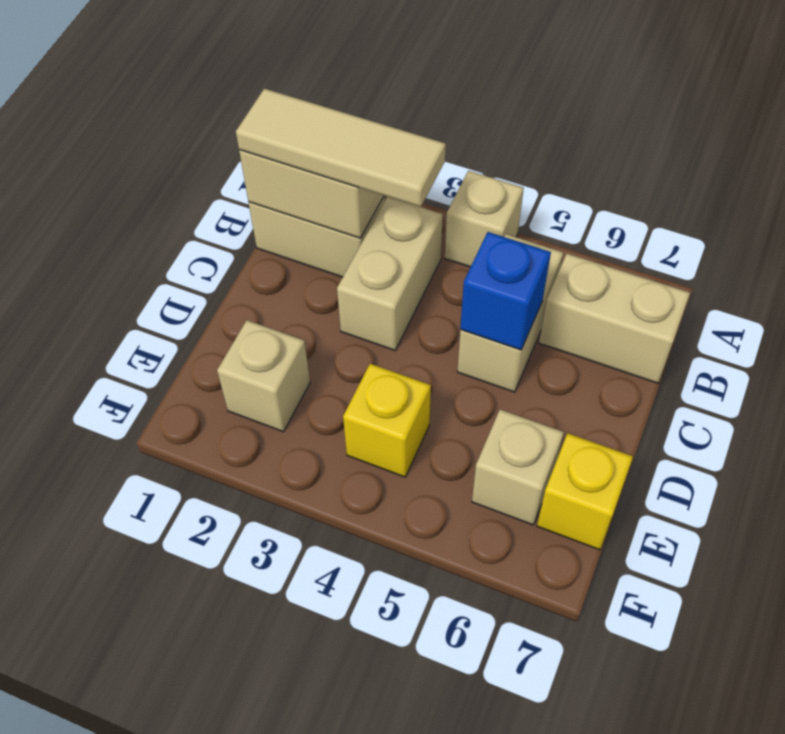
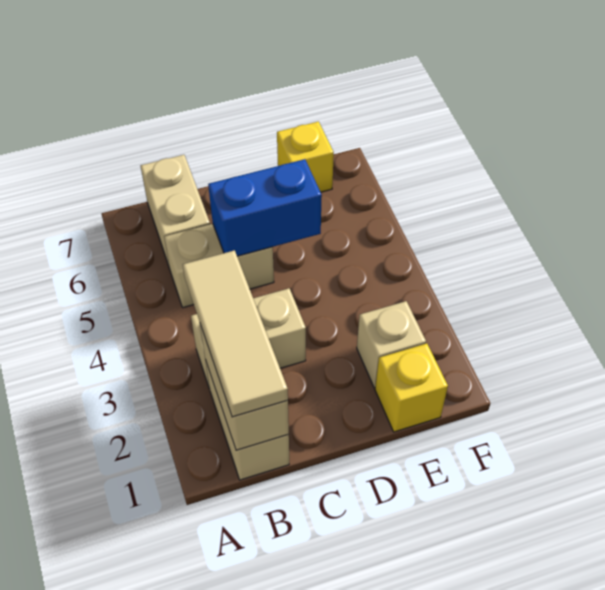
tan 1x1 brick [445,171,524,267] -> none
blue 1x1 brick [460,232,551,350] -> blue 1x2 brick [208,159,322,256]
yellow 1x1 brick [343,364,431,477] -> yellow 1x1 brick moved to [375,343,448,432]
tan 1x1 brick [472,410,564,525] -> none

